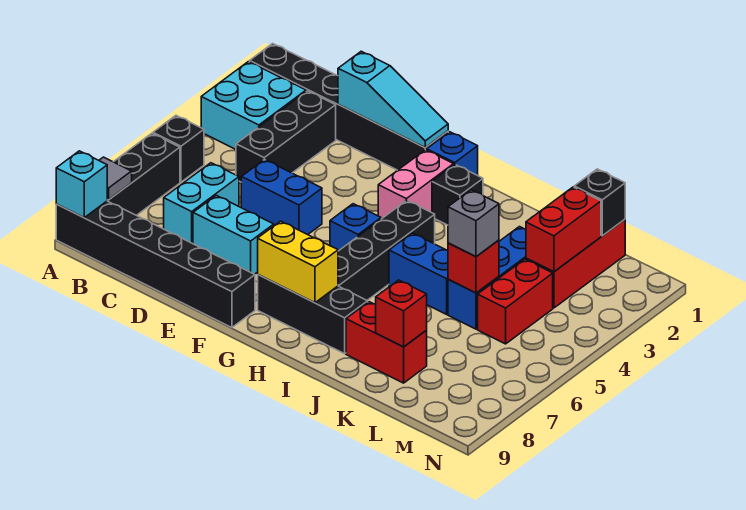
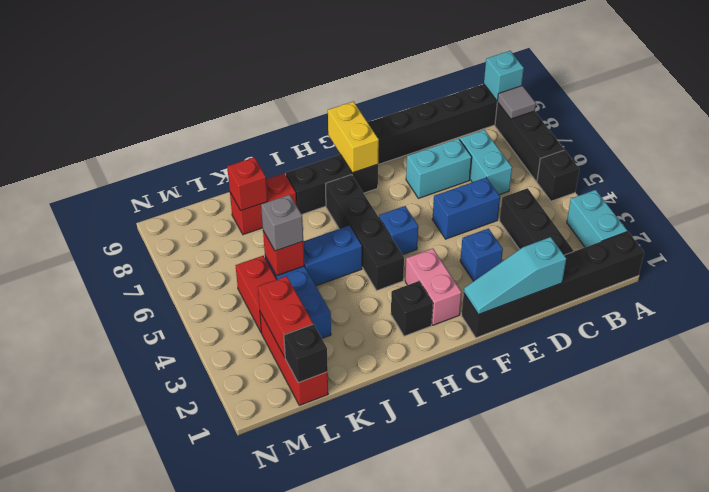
cyan 2x2 brick [201,62,306,149] -> cyan 1x2 brick [567,190,627,247]
blue 1x1 brick [427,132,478,175] -> blue 1x1 brick moved to [460,228,503,281]
yellow 1x2 brick [258,221,338,303] -> yellow 1x2 brick turned to [328,102,379,173]

